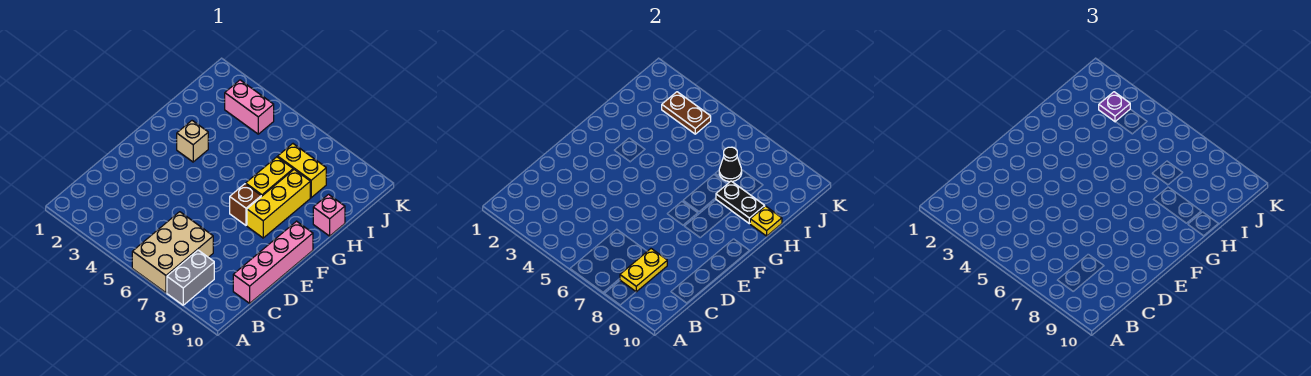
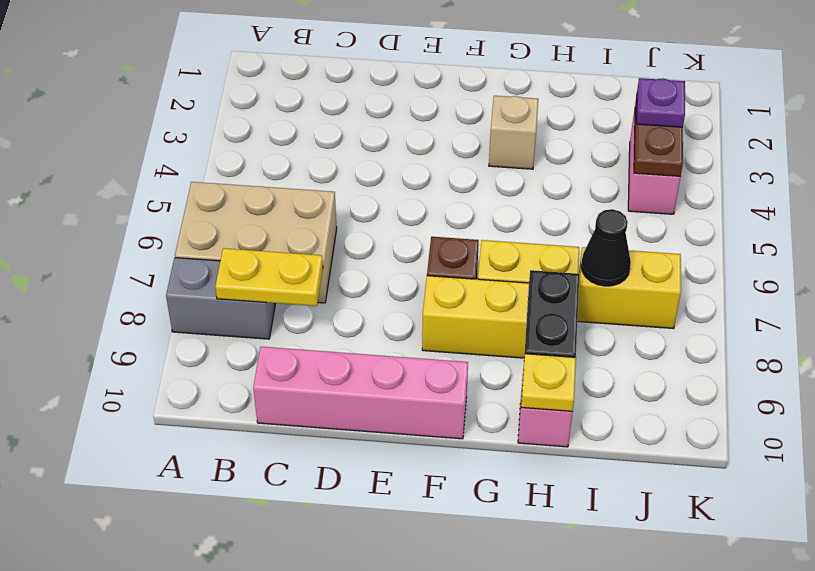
yellow 1x2 brick [278,144,326,198] -> yellow 1x2 brick turned to [577,247,681,329]

